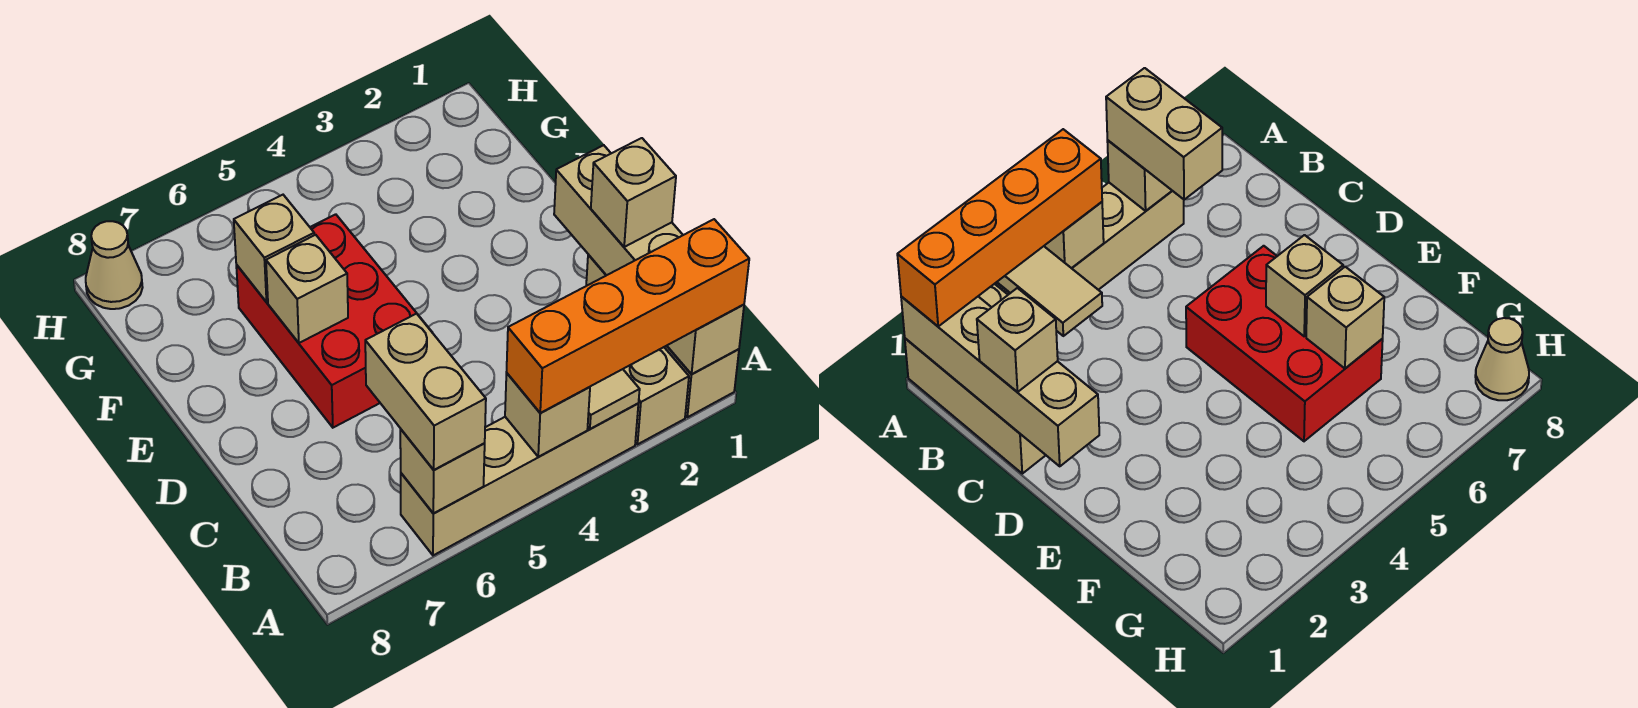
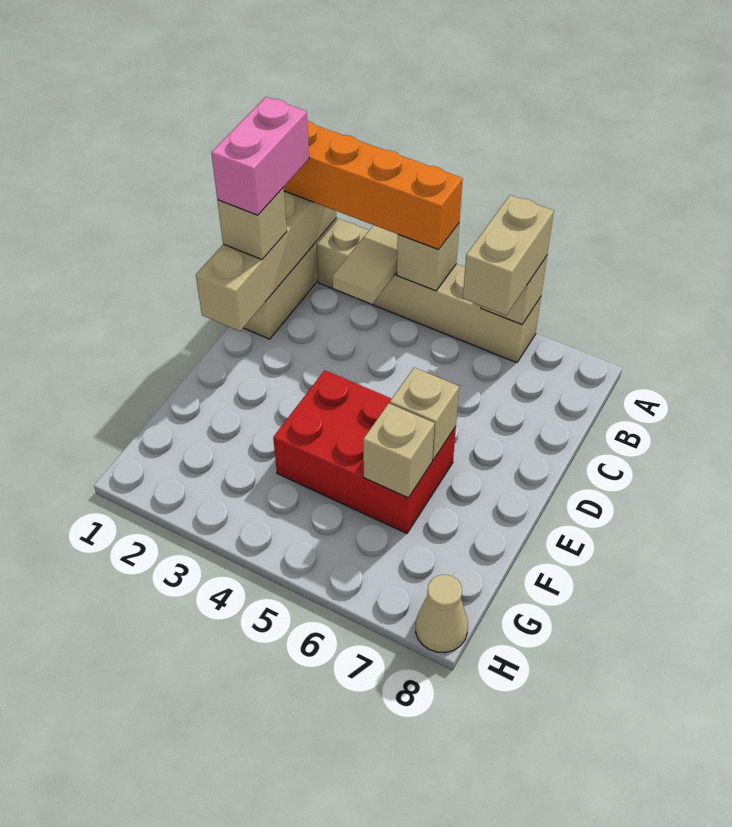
none -> pink 1x2 brick [211,97,309,215]
red 2x3 brick [236,214,432,428] -> red 2x3 brick turned to [273,370,456,533]

